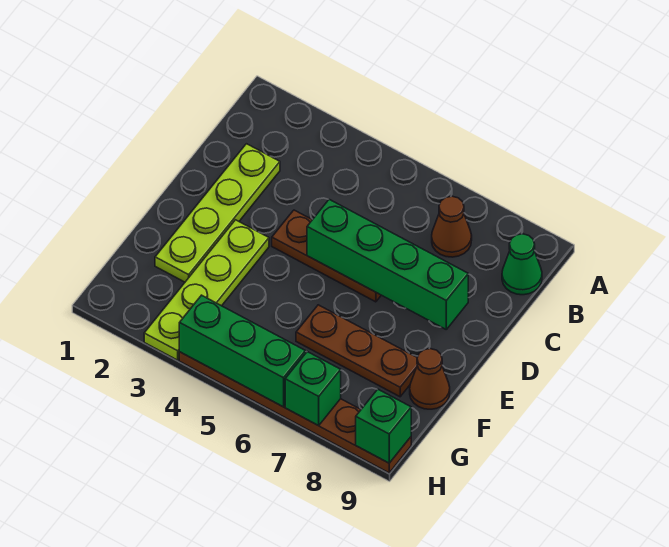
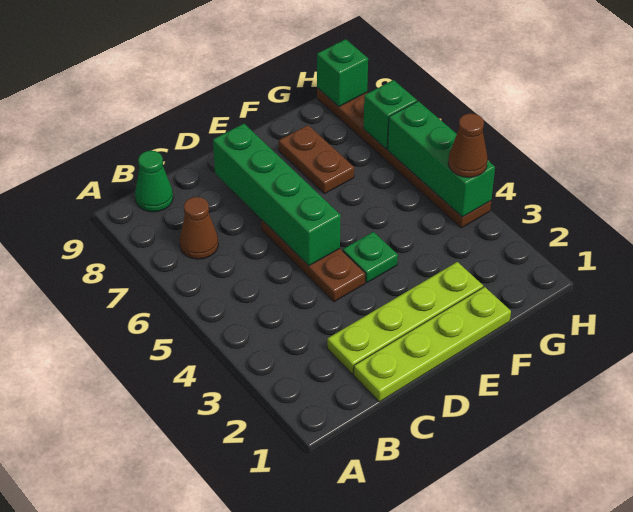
lime 1x4 plate [144,220,269,360] -> lime 1x4 plate moved to [354,287,511,402]
none -> green 1x1 plate [343,232,398,283]
brown 1x3 plate [296,305,417,397] -> brown 1x2 plate [279,125,354,194]
brown 1x1 cone [410,349,450,409] -> brown 1x1 cone moved to [448,113,488,177]

